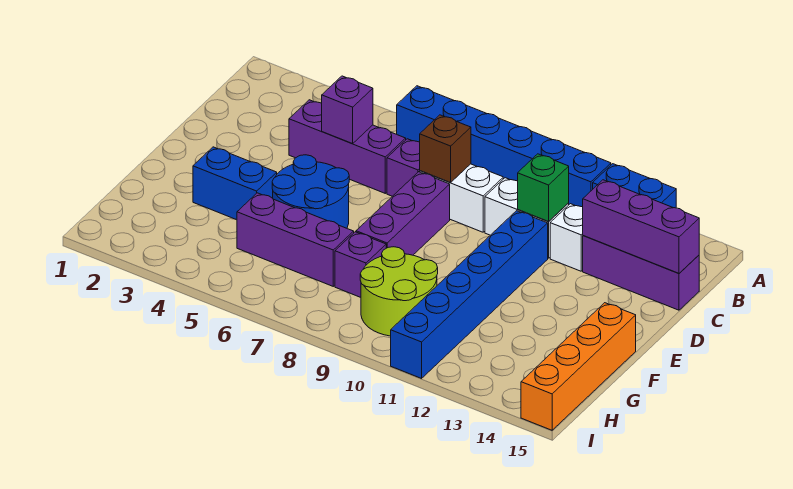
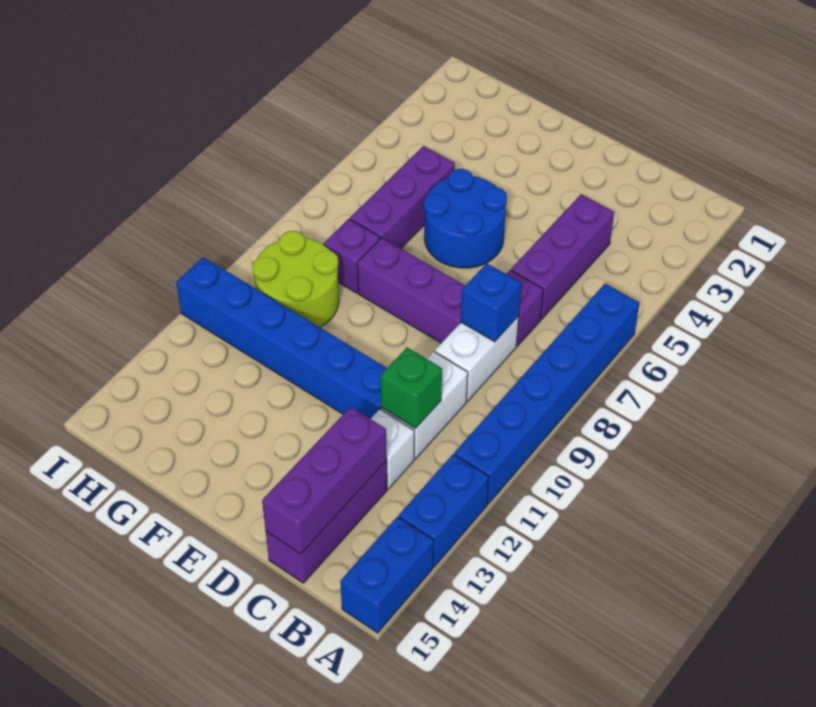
purple 1x1 brick [322,76,373,144] -> none
brown 1x1 brick [420,115,471,183] -> blue 1x1 brick [461,263,521,342]
blue 1x2 brick [193,147,277,220] -> blue 1x2 brick moved to [340,517,434,633]
orange 1x4 brick [521,303,636,430] -> none

